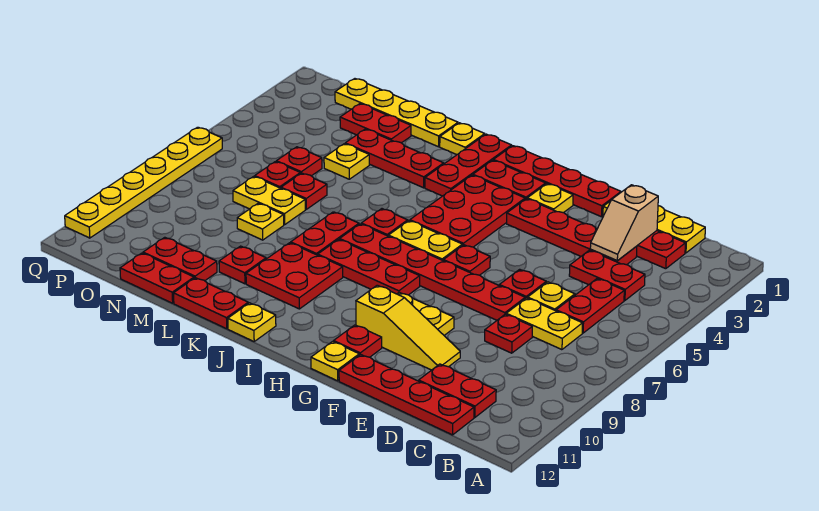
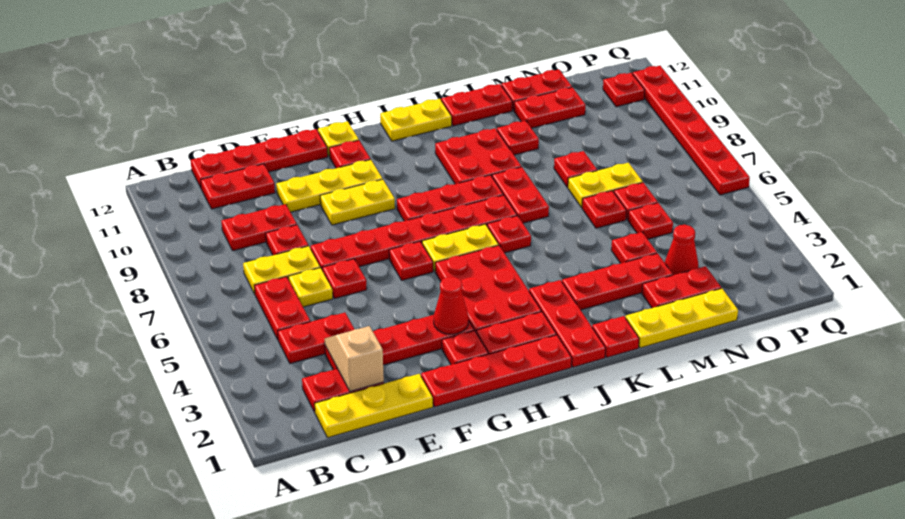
none -> red 1x2 plate [221,204,297,251]
yellow 1x3 slope [356,285,460,370] -> yellow 1x3 plate [276,160,382,212]
yellow 1x1 plate [527,184,573,213] -> red 1x1 plate [442,331,488,365]
none -> red 1x1 cone [434,277,469,334]
yellow 1x1 plate [228,303,276,341] -> yellow 1x2 plate [380,99,452,141]
yellow 1x1 plate [440,123,485,155] -> red 1x1 plate [592,316,639,357]
yellow 1x4 plate [335,79,458,147] -> yellow 1x3 plate [626,288,738,348]
yellow 1x1 plate [324,144,369,179] -> red 1x1 plate [611,232,657,263]
yellow 1x1 plate [237,203,284,240] -> red 1x1 plate [554,151,597,187]
none -> red 1x1 cone [665,225,698,275]
none -> red 1x1 plate [603,73,645,107]
yellow 1x6 plate [65,127,222,238] -> red 1x6 plate [633,66,750,195]

